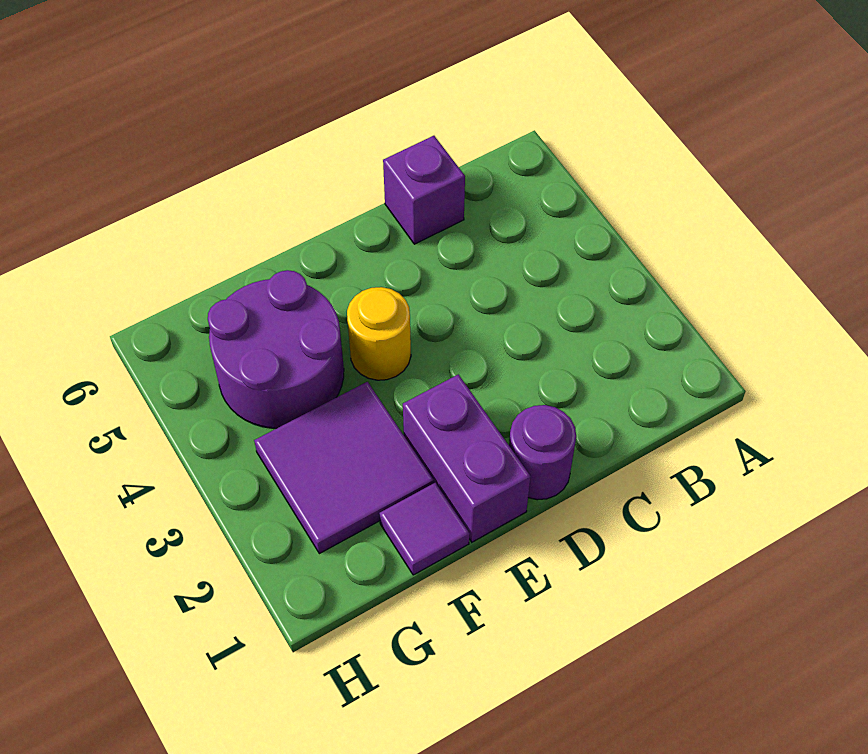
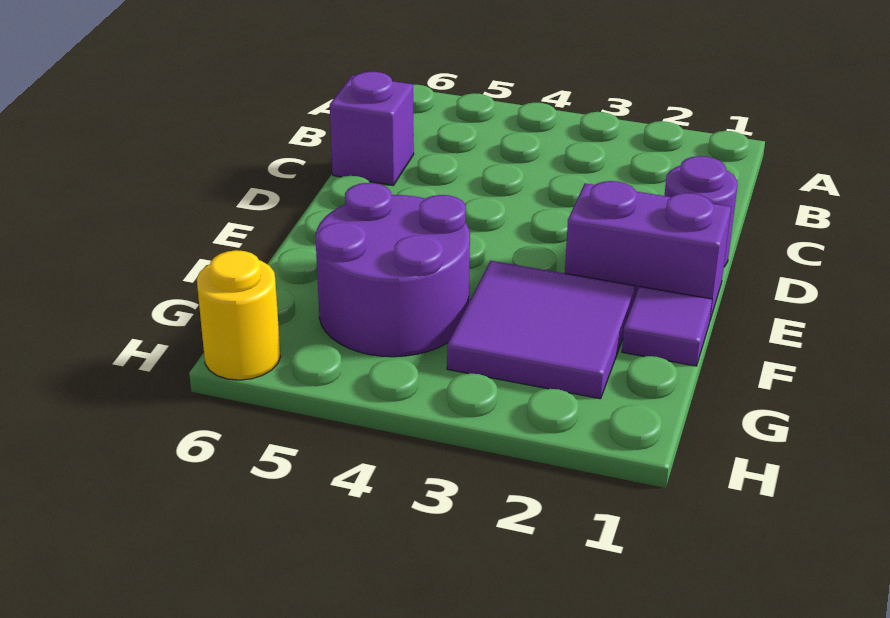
yellow 1x1 round brick [347,287,411,380] -> yellow 1x1 round brick moved to [197,250,281,380]

